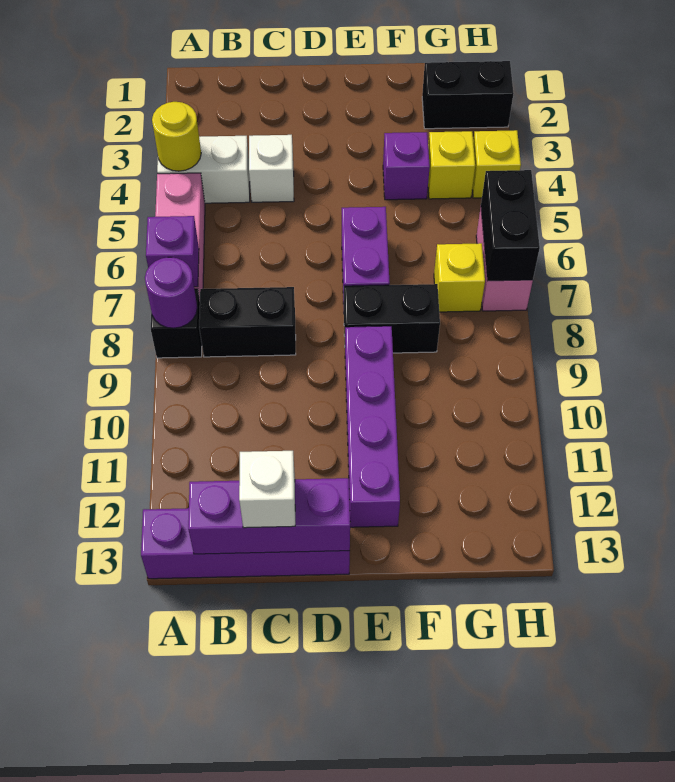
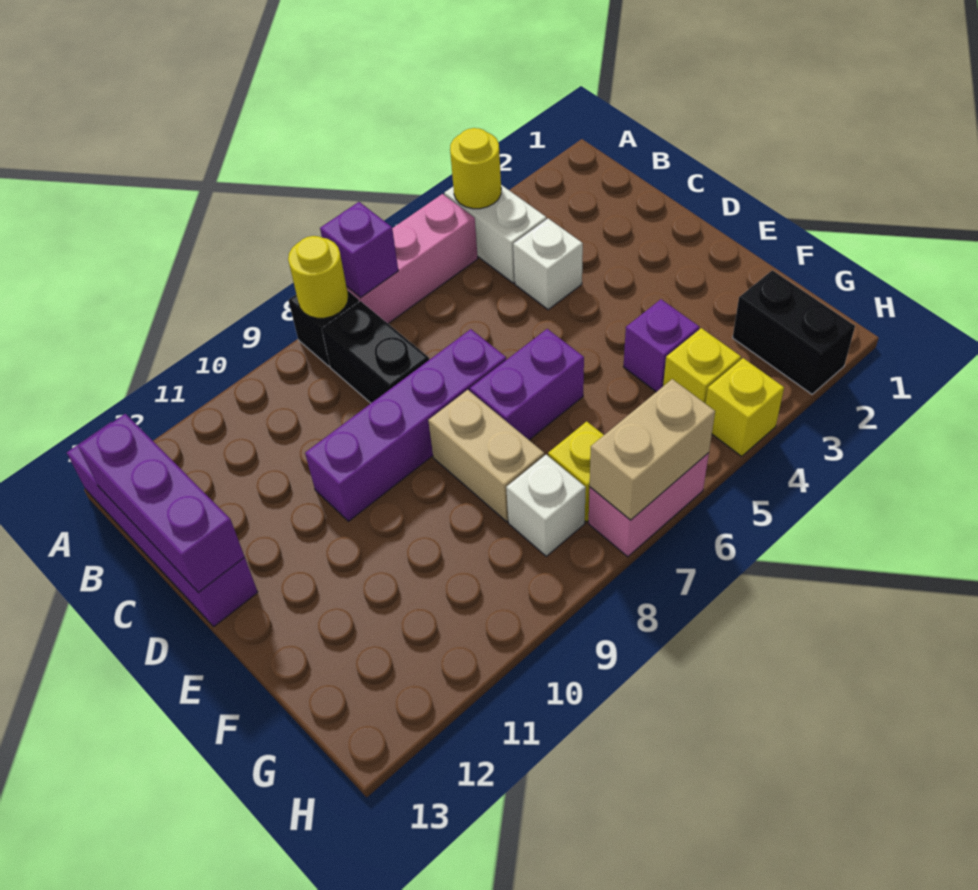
purple 1x1 round brick [145,257,197,328] -> yellow 1x1 round brick [288,236,348,318]
white 1x1 brick [239,451,295,528] -> white 1x1 brick moved to [506,455,586,556]
black 1x2 brick [344,284,440,353] -> tan 1x2 brick [428,390,544,522]
purple 1x4 brick [345,326,400,527] -> purple 1x4 brick moved to [305,329,506,521]
black 1x2 brick [481,170,540,281] -> tan 1x2 brick [590,379,715,520]

